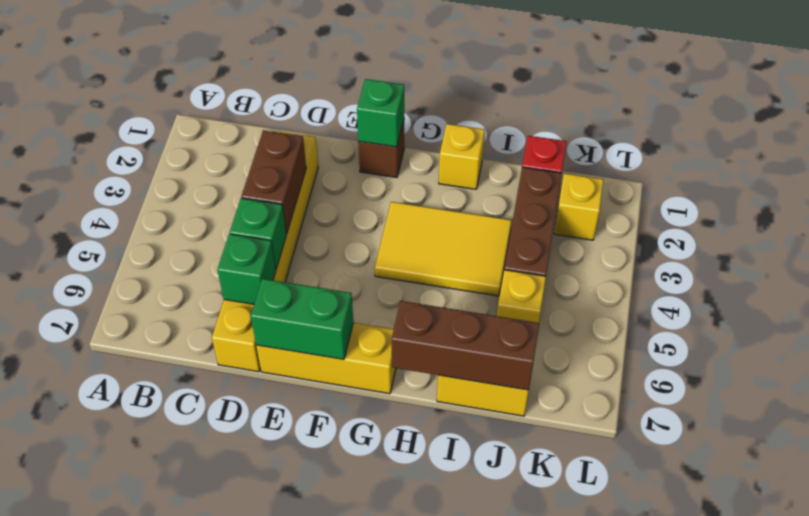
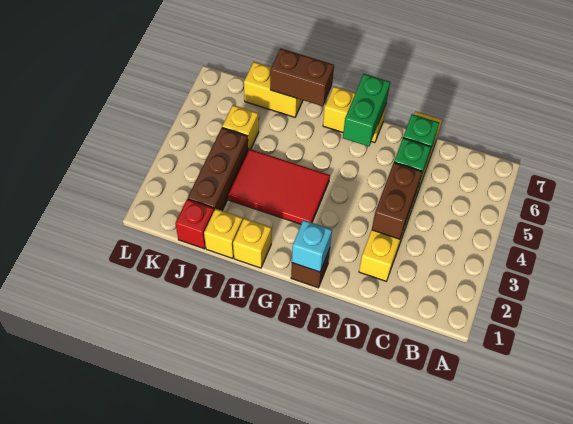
yellow 1x3 brick [256,323,396,394] -> yellow 1x2 brick [323,86,386,143]
green 1x2 brick [251,279,353,359] -> green 1x2 brick turned to [343,74,390,146]
green 1x1 brick [357,79,404,147] -> cyan 1x1 brick [292,220,332,272]
yellow 2x3 tile [375,202,512,296] -> red 2x3 tile [228,149,330,224]
brown 1x3 brick [392,301,539,390] -> brown 1x2 brick [270,48,334,106]
yellow 1x1 brick [554,173,604,240] -> yellow 1x1 brick moved to [204,209,243,258]

